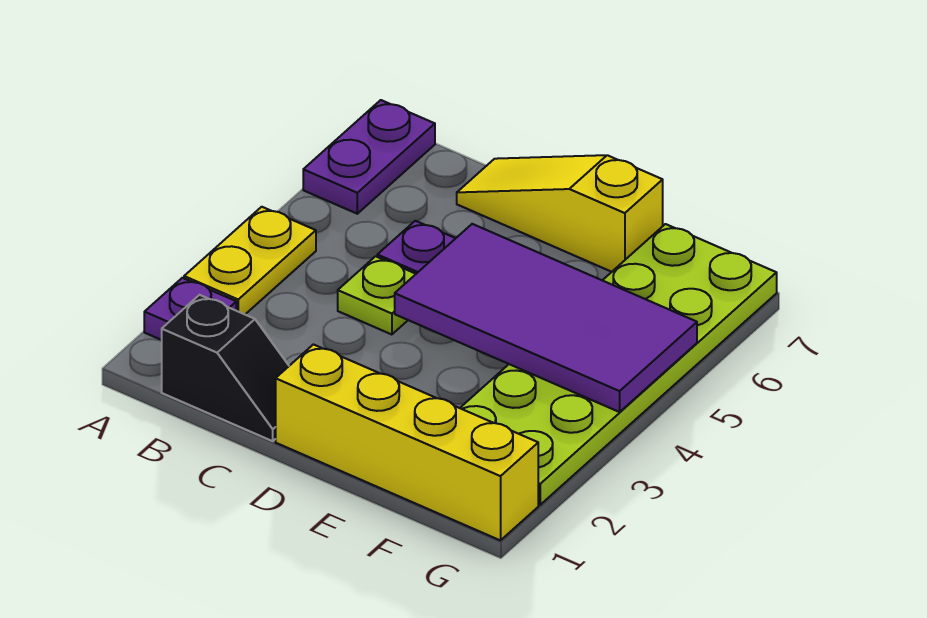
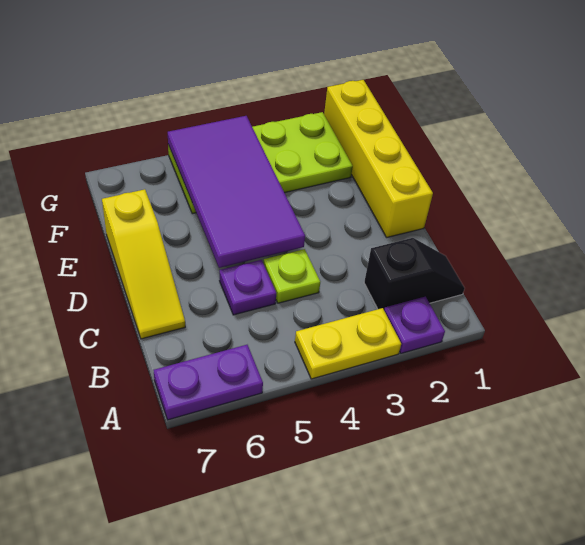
black 1x2 slope [162,295,289,441] -> black 1x2 slope turned to [364,238,465,309]
lime 2x6 plate [461,224,777,505] -> lime 2x4 plate [168,112,353,214]

